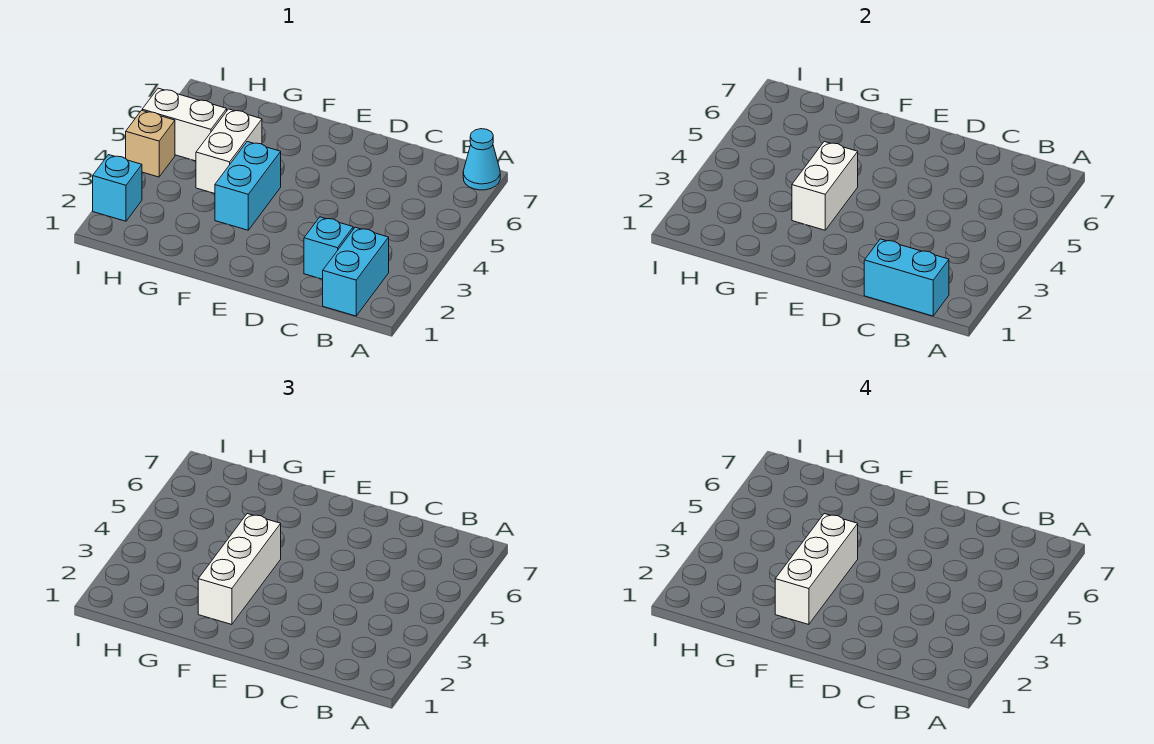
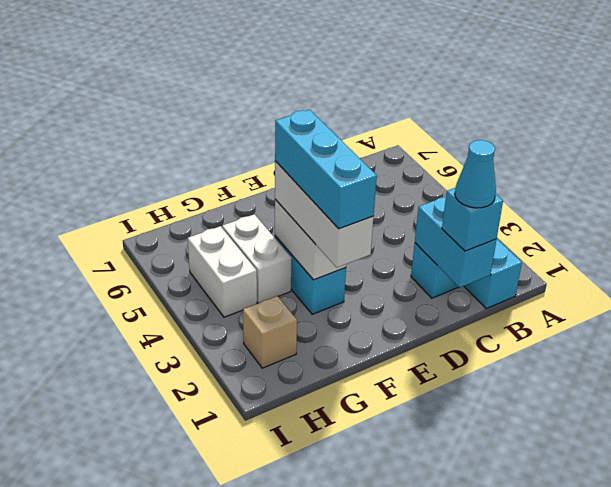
cyan 1x1 cone [463,129,500,190] -> cyan 1x1 cone moved to [455,140,496,208]
cyan 1x2 brick [864,239,949,316] -> cyan 1x2 brick turned to [415,196,497,287]
white 1x3 brick [775,514,858,625] -> cyan 1x3 brick [275,110,377,229]
white 1x2 brick [142,88,227,161] -> white 1x2 brick turned to [188,226,257,317]
cyan 1x1 brick [93,155,142,221] -> cyan 1x1 brick moved to [442,188,503,251]
tan 1x1 brick [126,110,175,177] -> tan 1x1 brick moved to [243,296,297,368]

